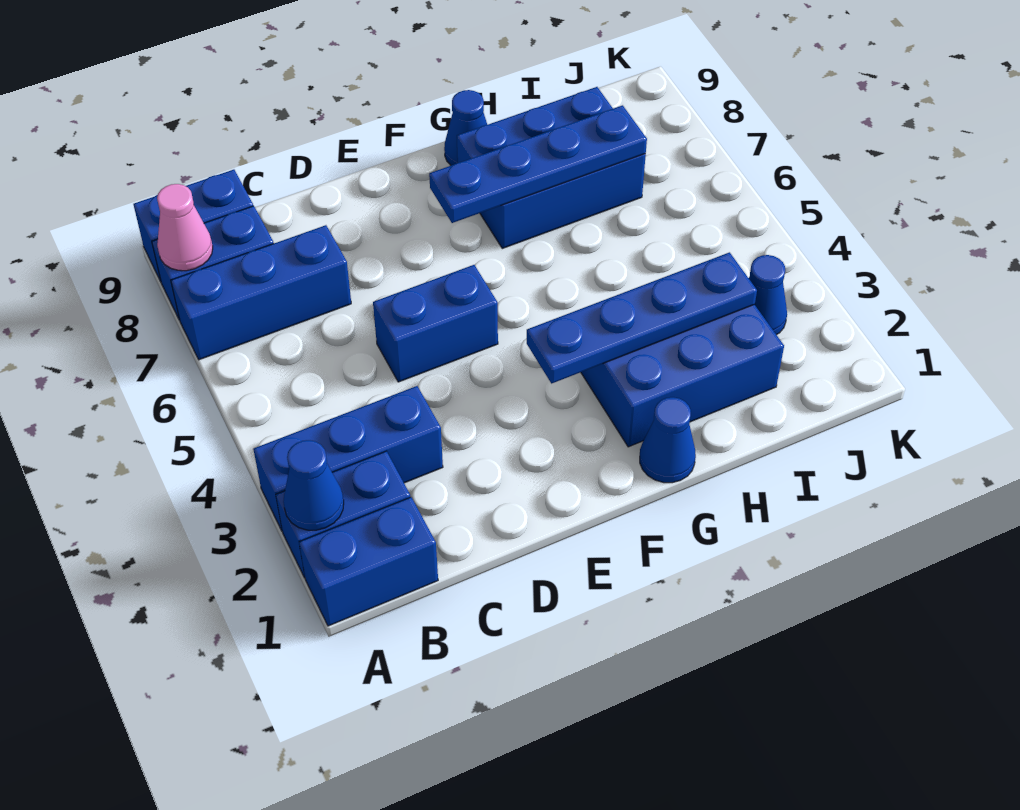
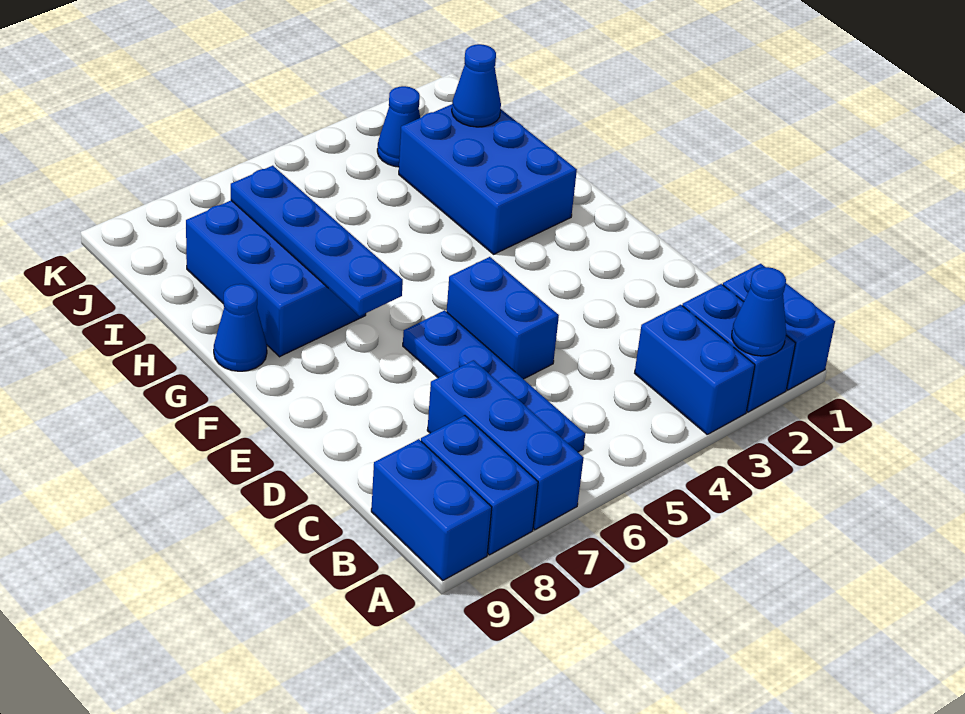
blue 1x3 brick [254,386,443,530] -> blue 1x2 brick [635,305,755,434]
pink 1x1 cone [157,184,213,271] -> none
blue 1x4 plate [527,252,757,384] -> blue 1x4 plate moved to [403,310,585,452]
blue 1x1 cone [640,397,696,483] -> blue 1x1 cone moved to [452,44,501,127]

